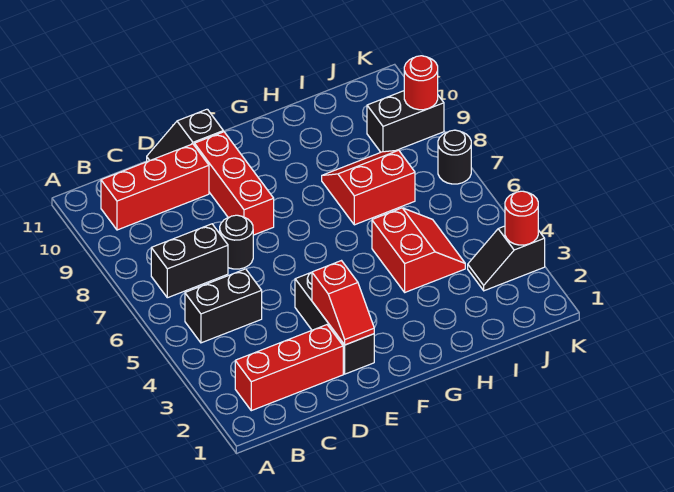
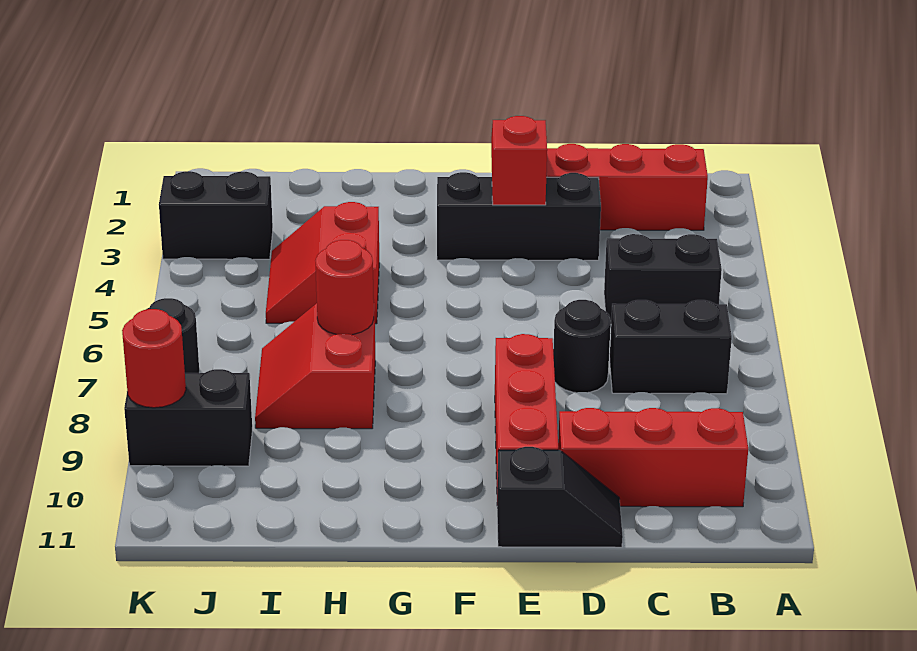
black 1x3 brick [295,272,374,374] -> black 1x3 brick turned to [437,172,601,260]
red 2x2 slope [322,150,415,225] -> red 2x2 slope turned to [255,303,375,429]
black 1x2 slope [468,226,545,291] -> black 1x2 brick [159,171,273,259]
red 1x1 round brick [505,191,538,245] -> red 1x1 round brick moved to [316,240,374,335]

